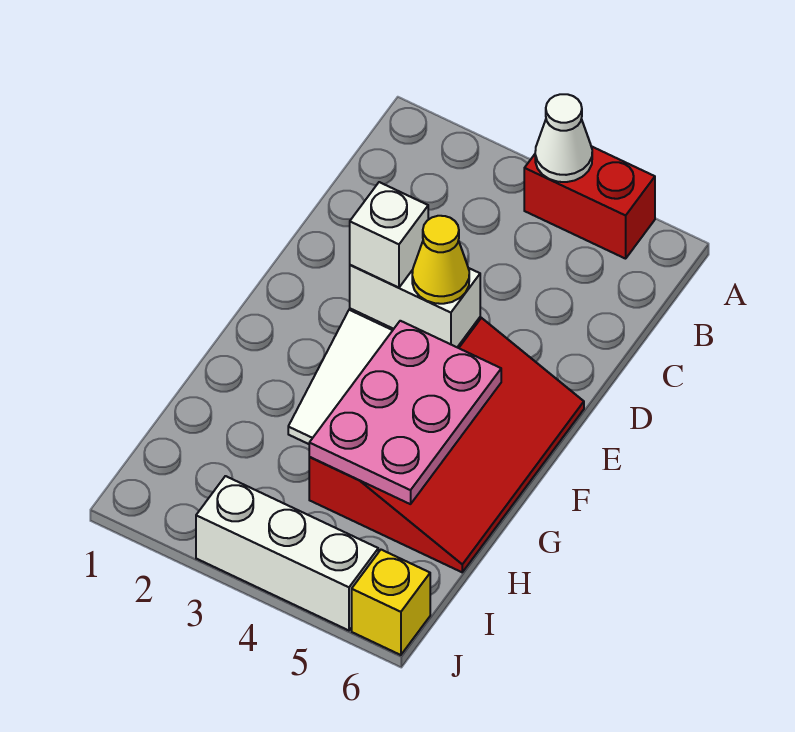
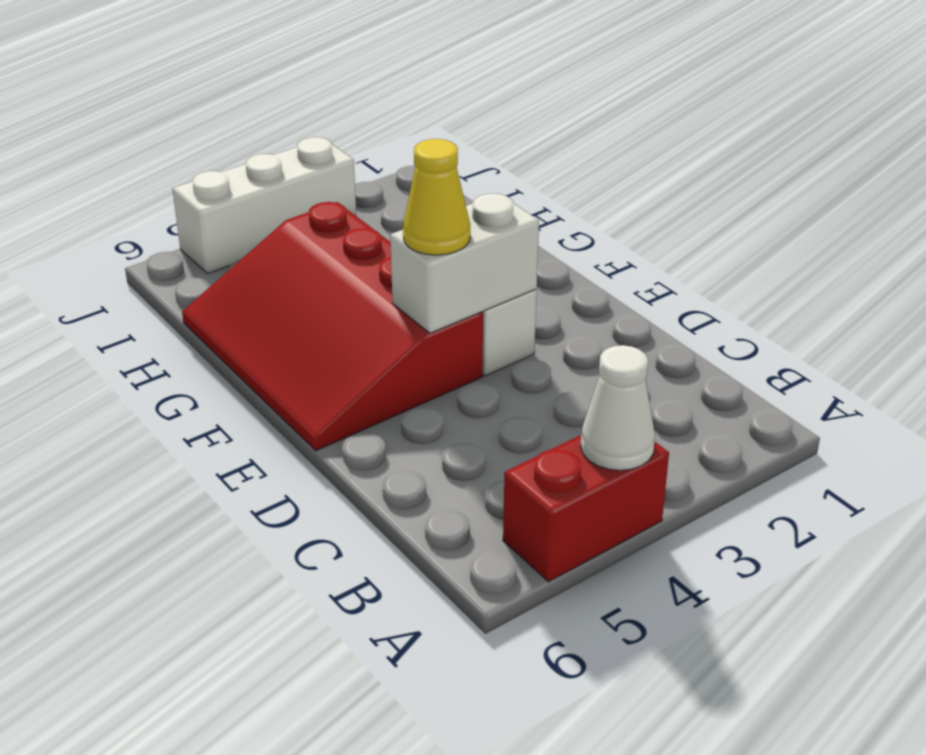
white 1x1 brick [350,182,428,288] -> none
pink 2x3 plate [309,321,501,504] -> none
yellow 1x1 brick [352,550,430,655] -> none

